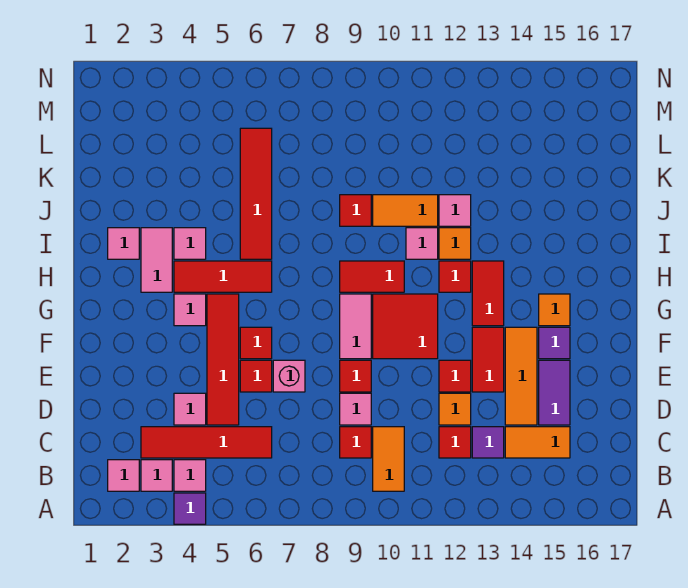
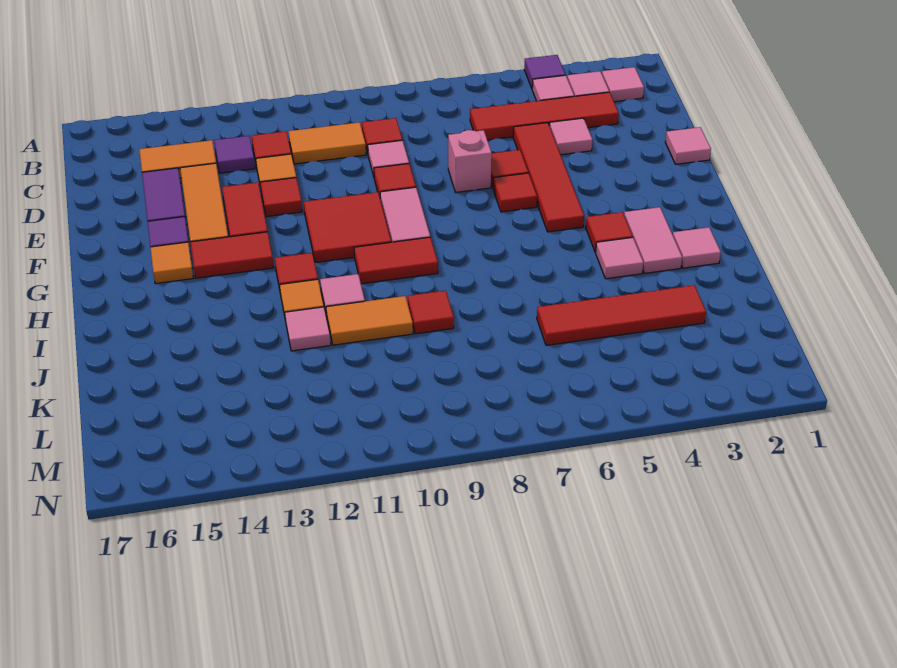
orange 1x2 tile [373,427,404,491] -> orange 1x2 tile turned to [289,122,366,164]
pink 1x1 tile [174,294,206,326] -> pink 1x1 tile moved to [665,127,711,164]
red 1x2 tile [472,261,504,326] -> red 1x2 tile turned to [191,232,273,278]
red 1x3 tile [174,261,272,292] -> red 1x1 tile [586,212,633,252]
red 1x4 tile [240,128,272,259] -> red 1x4 tile turned to [537,285,706,345]

